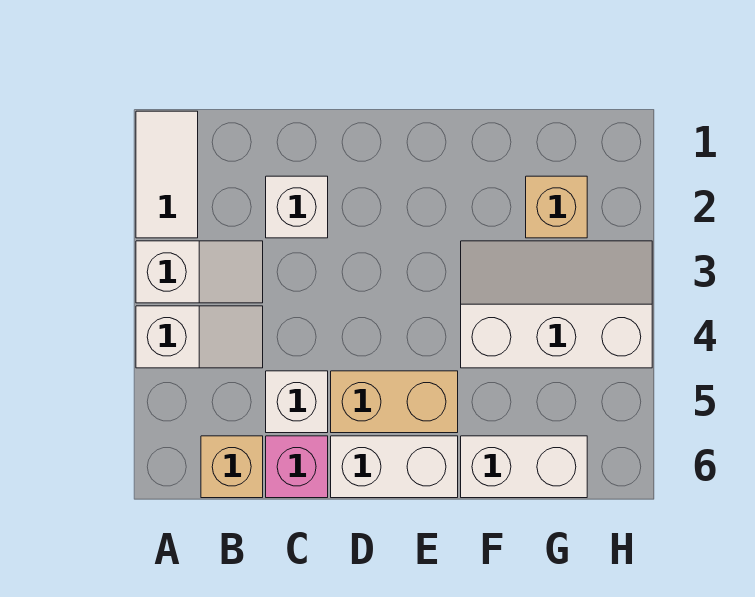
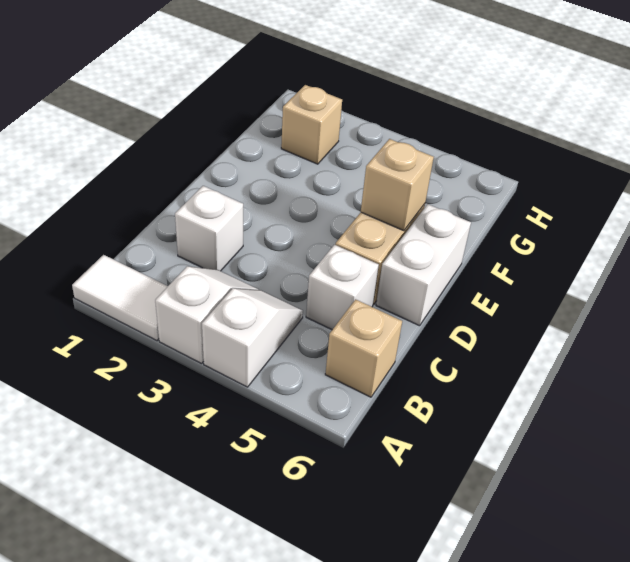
pink 1x1 brick [266,436,328,498] -> none
none -> tan 1x1 brick [361,139,434,231]
white 2x3 slope [461,241,652,368] -> none
white 1x2 brick [461,436,587,498] -> none

